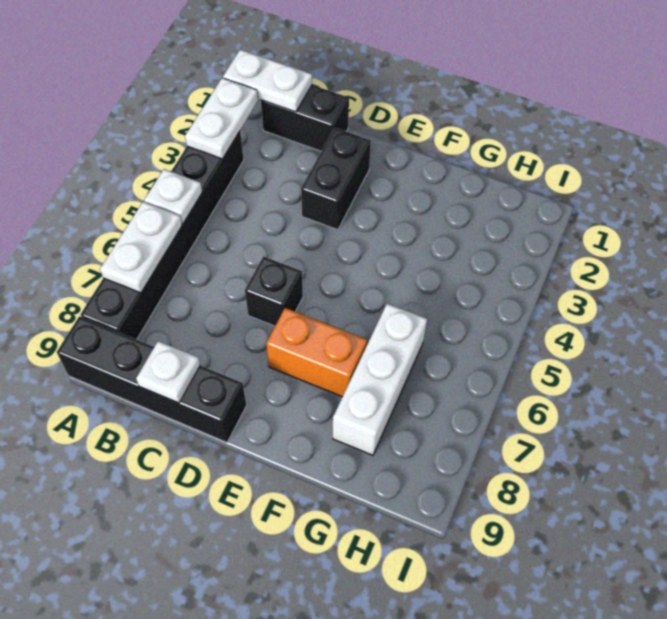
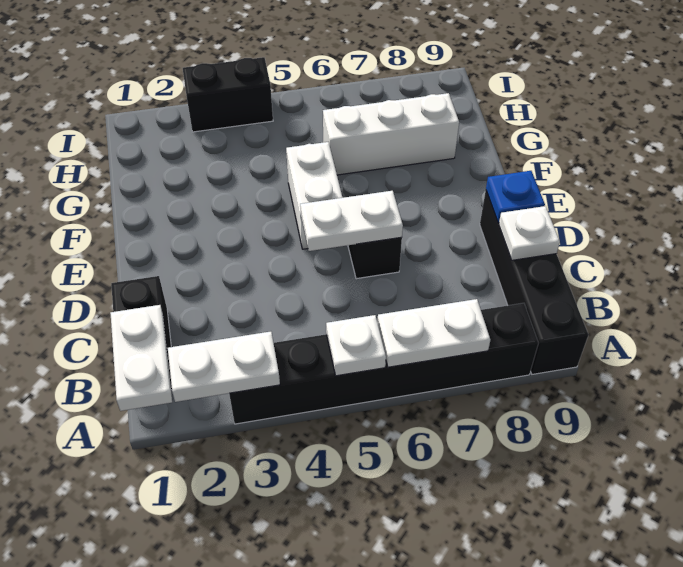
black 1x2 brick [301,128,371,230] -> black 1x2 brick moved to [183,57,273,132]
none -> white 1x2 plate [300,191,403,251]
none -> blue 1x1 plate [486,171,545,223]
none -> white 1x2 brick [286,142,343,249]
orange 1x2 brick [266,308,367,397] -> none

